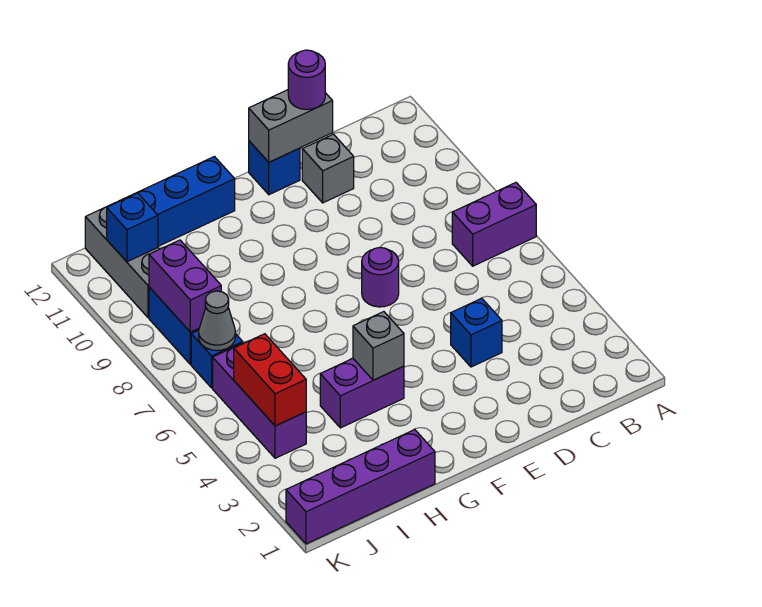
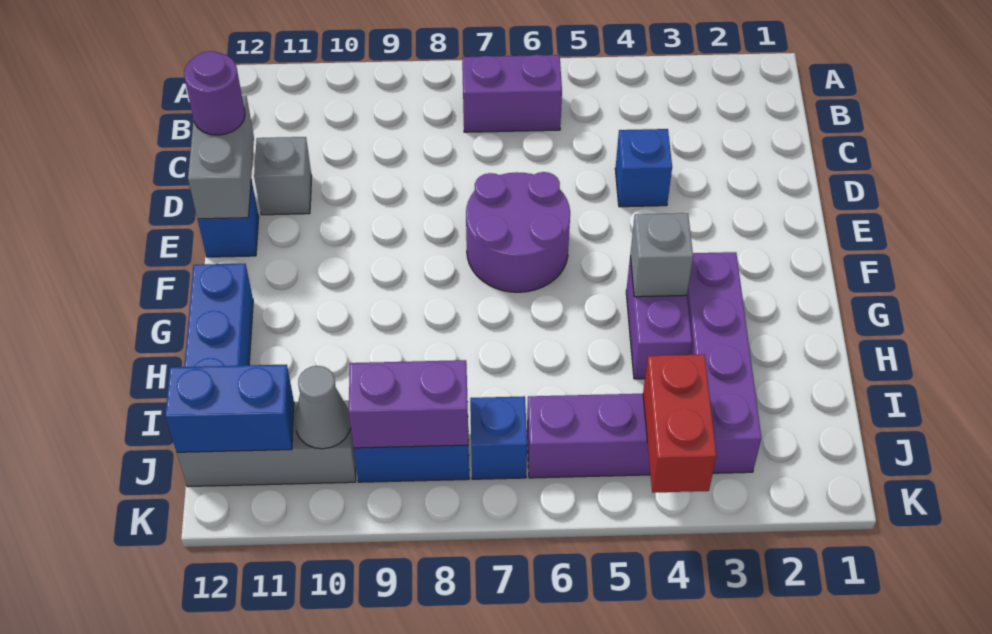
purple 1x2 brick [452,183,536,266] -> purple 1x2 brick turned to [462,55,562,132]
purple 1x1 round brick [362,247,399,307] -> purple 2x2 round brick [466,172,570,292]
purple 1x4 brick [286,430,435,544] -> purple 1x4 brick moved to [687,252,761,473]
red 1x2 brick [234,334,306,426] -> red 1x2 brick turned to [643,354,717,493]
grey 1x1 cone [199,291,236,351] -> grey 1x1 cone moved to [295,366,351,449]
blue 1x1 brick [107,193,158,262] -> blue 1x2 brick [165,365,294,452]

